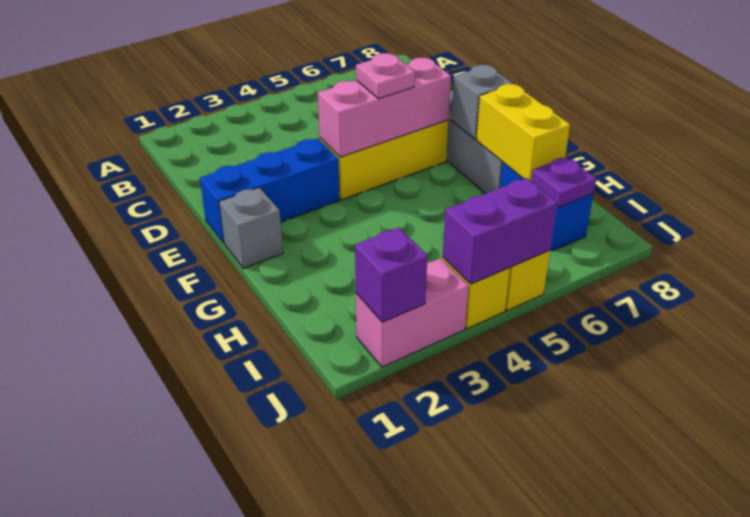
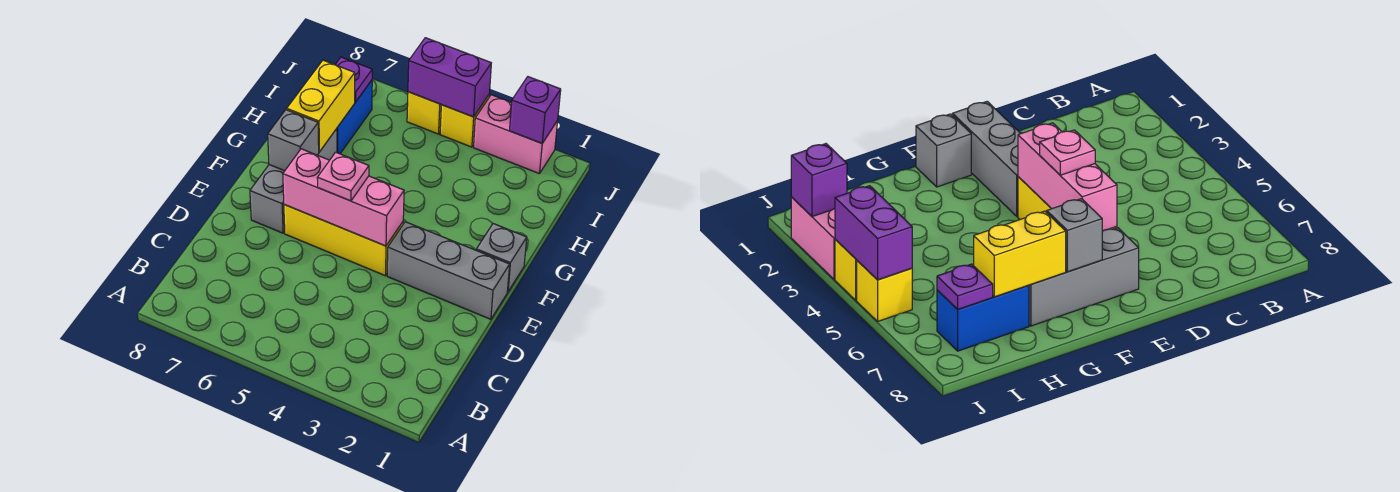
blue 1x3 brick [200,138,340,243] -> grey 1x3 brick [387,222,510,319]

